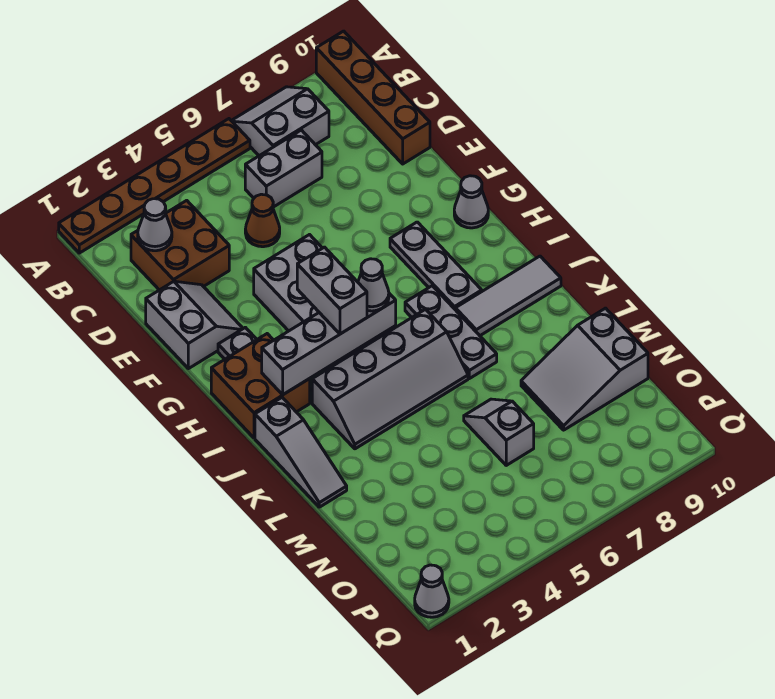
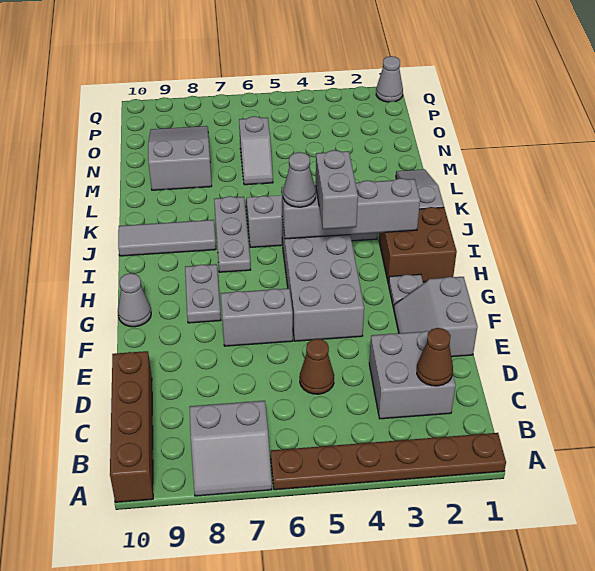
brown 2x2 brick [131,200,229,290] -> grey 2x2 brick [369,331,456,419]
grey 1x1 cone [138,199,172,251] -> brown 1x1 cone [417,328,453,386]
grey 1x2 brick [245,130,322,207] -> grey 1x2 brick moved to [221,288,293,346]
grey 1x3 plate [390,222,482,309] -> grey 1x2 plate [185,264,221,323]
grey 2x3 slope [521,308,648,430] -> grey 2x3 slope turned to [148,126,212,190]

